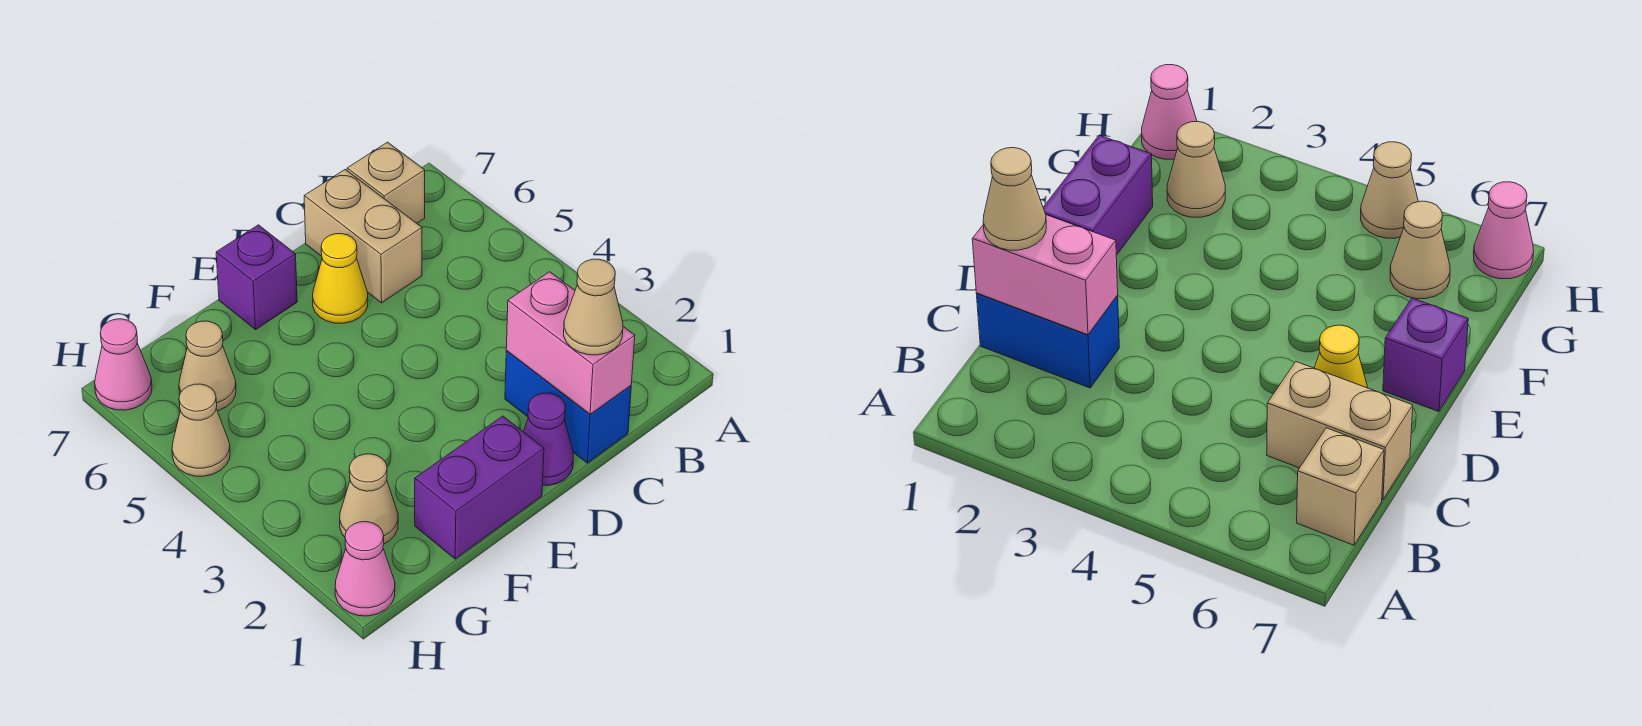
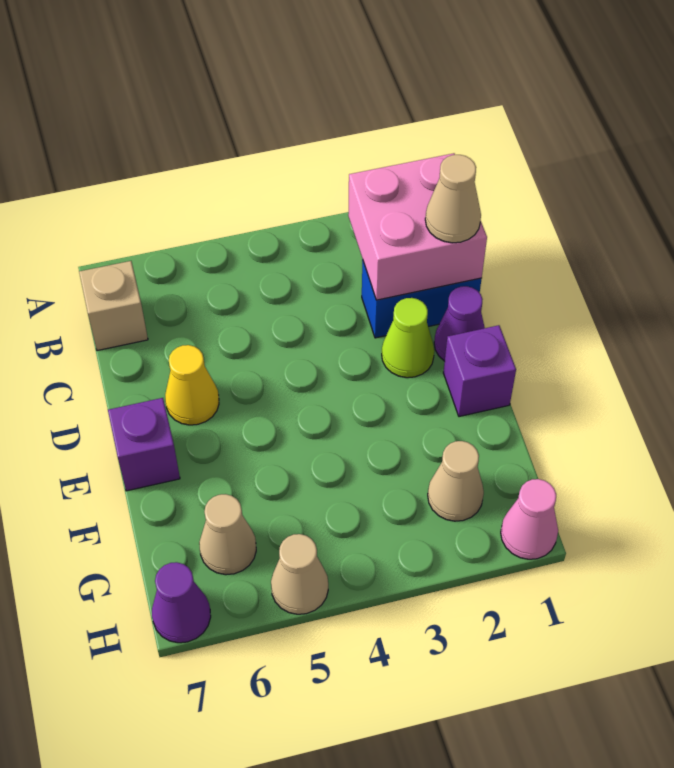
pink 1x2 brick [506,272,635,414] -> pink 2x2 brick [348,153,487,300]
tan 1x2 brick [304,170,422,303] -> none
none -> lime 1x1 cone [382,298,434,378]
purple 1x2 brick [415,416,544,559] -> purple 1x1 brick [443,325,516,417]
pink 1x1 cone [95,319,152,410] -> purple 1x1 cone [152,562,211,643]

